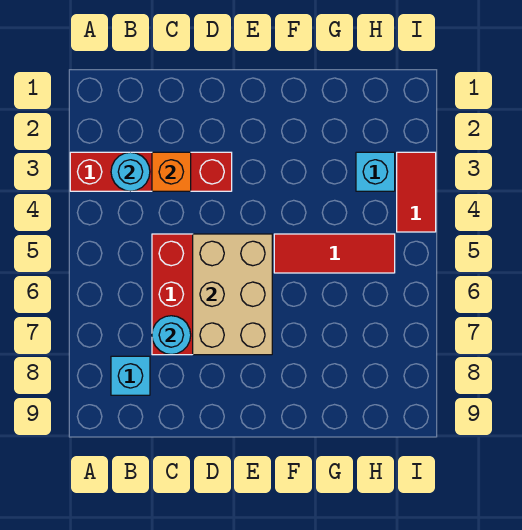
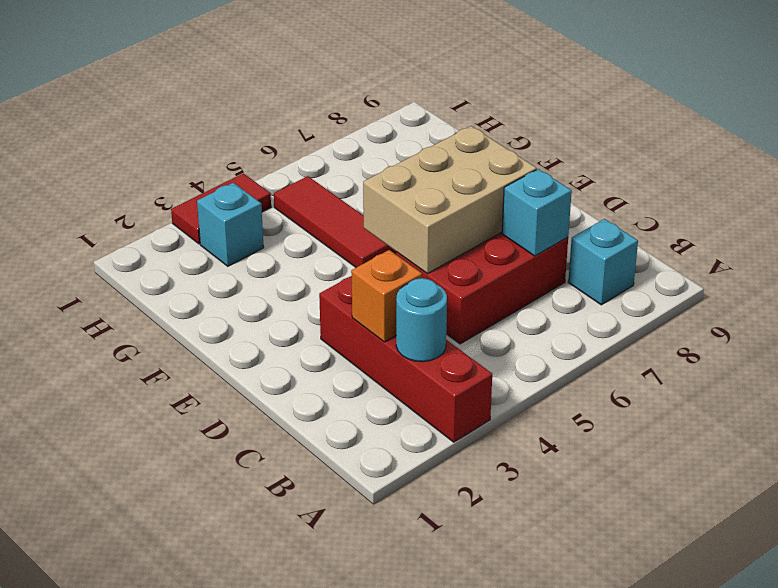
cyan 1x1 round brick [152,316,191,354] -> cyan 1x1 brick [502,169,572,256]

